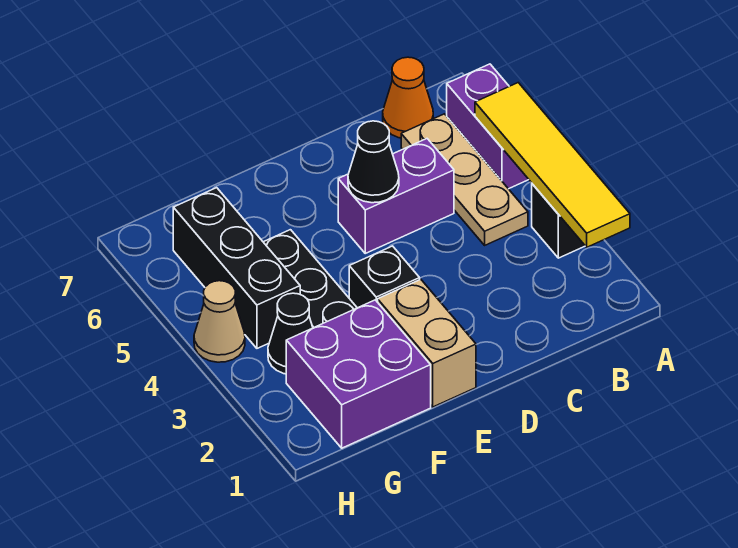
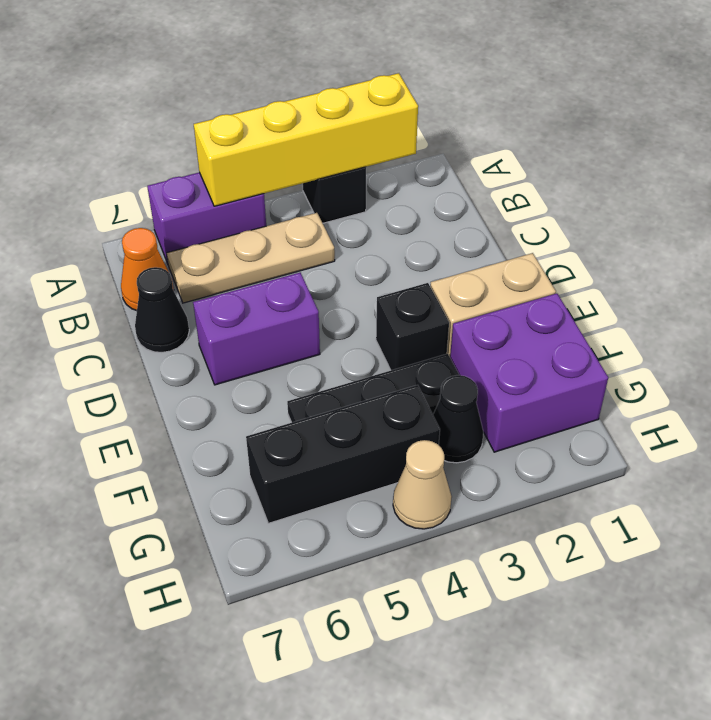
yellow 1x4 tile [475,83,630,247] -> yellow 1x4 brick [194,73,418,206]
purple 1x2 brick [338,139,454,253] -> purple 1x2 brick turned to [193,273,320,385]
black 1x1 cone [348,121,399,203] -> black 1x1 cone moved to [135,267,189,353]

